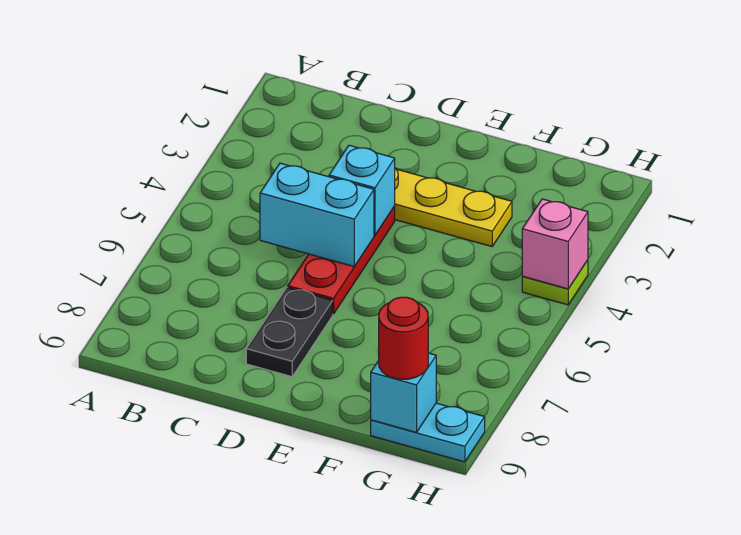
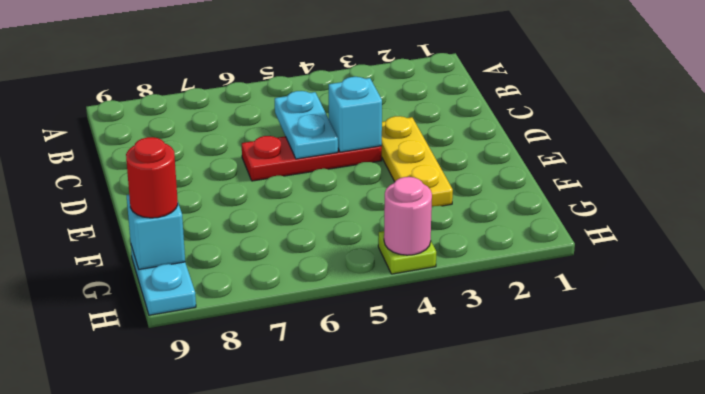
cyan 1x2 brick [260,163,374,266] -> cyan 1x2 plate [275,91,338,159]
black 1x2 plate [246,287,333,377] -> none
pink 1x1 brick [522,199,588,289] -> pink 1x1 round brick [384,177,432,255]

